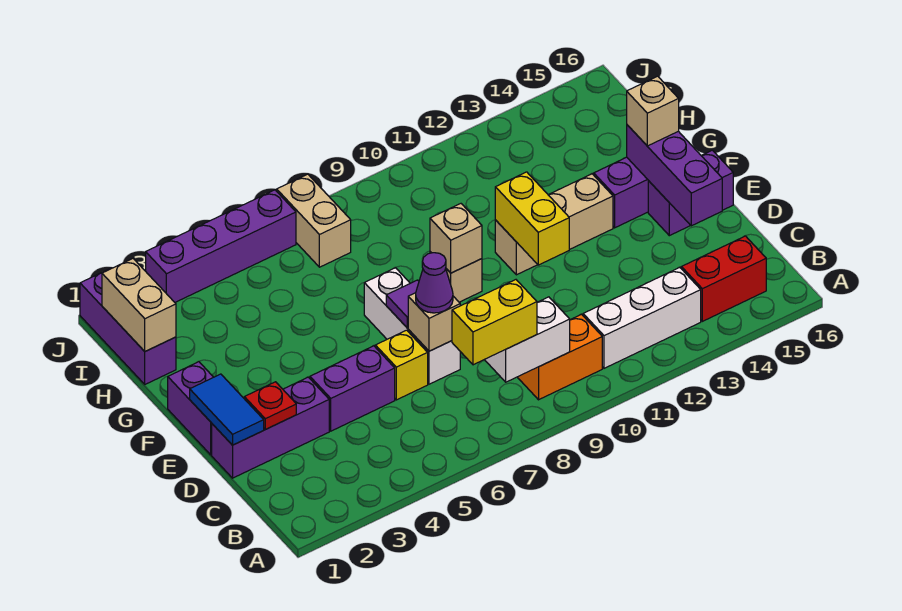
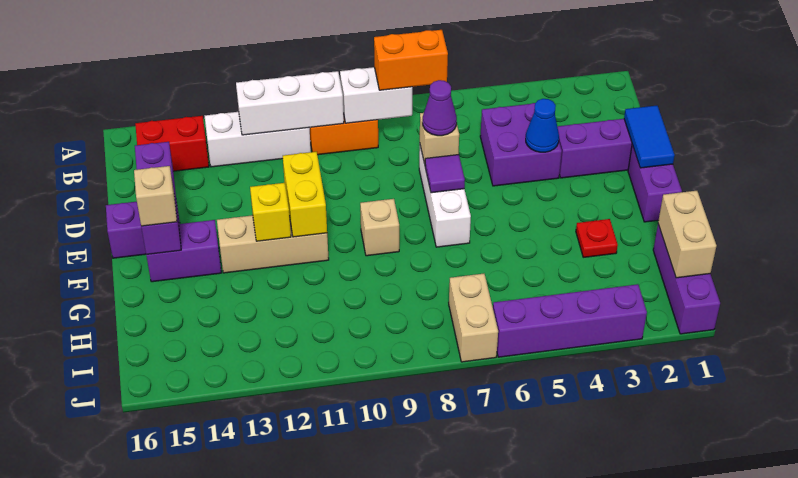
yellow 1x2 brick [452,280,537,365] -> orange 1x2 brick [374,30,448,90]
none -> white 1x3 brick [236,71,344,135]
red 1x1 plate [244,382,296,429] -> red 1x1 plate moved to [576,219,618,257]
purple 1x2 brick [310,346,395,431] -> purple 2x2 brick [480,103,562,186]
none -> blue 1x1 cone [526,99,559,152]
yellow 1x1 brick [375,330,428,400] -> yellow 1x1 brick moved to [250,183,291,241]
tan 1x1 brick [430,204,482,273] -> none

